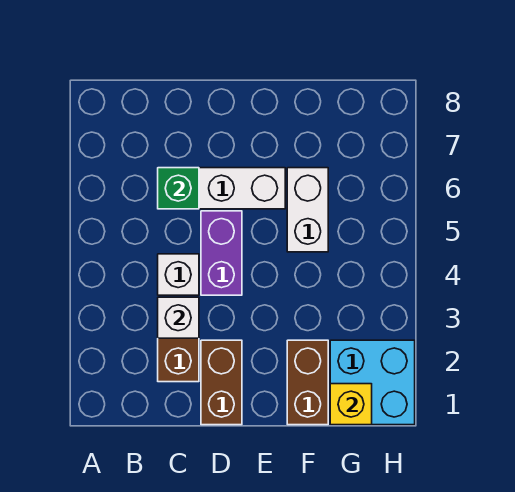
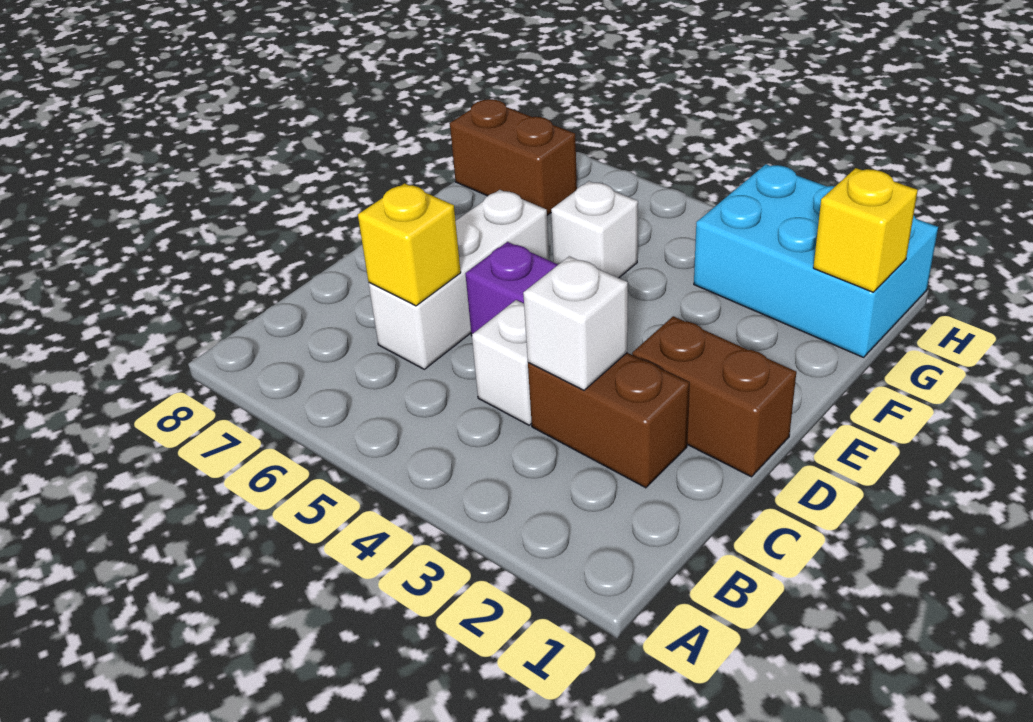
green 1x1 brick [158,168,199,209] -> yellow 1x1 brick [358,183,461,306]
brown 1x2 brick [287,340,328,425] -> brown 1x2 brick moved to [450,99,577,215]
white 1x2 brick [287,168,328,252] -> white 1x1 brick [551,181,638,278]
cyan 2x2 brick [330,340,415,425] -> cyan 2x3 brick [694,164,938,357]

